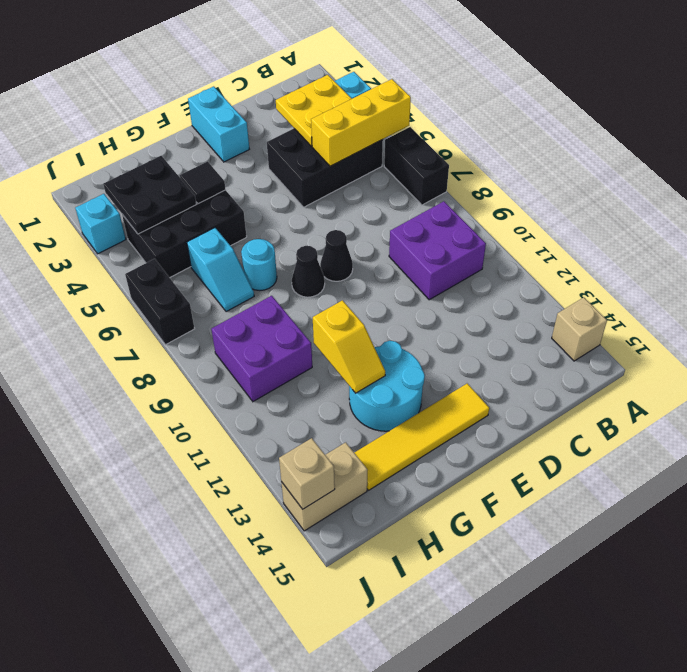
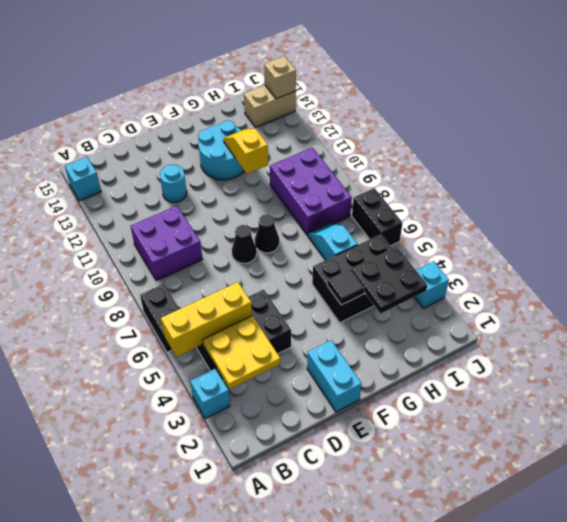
tan 1x1 brick [552,297,607,361] -> cyan 1x1 brick [65,157,101,201]
yellow 1x4 tile [354,383,489,490] -> none
cyan 1x1 round brick [241,239,277,291] -> cyan 1x1 round brick moved to [160,165,187,202]
purple 2x2 brick [211,296,312,402] -> purple 2x3 brick [270,147,352,236]

